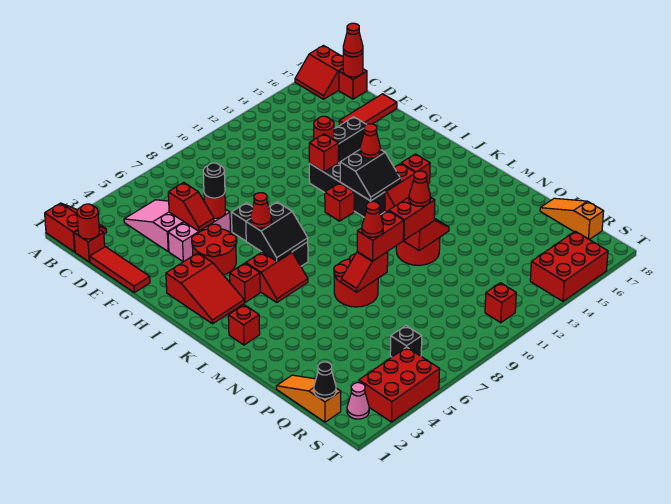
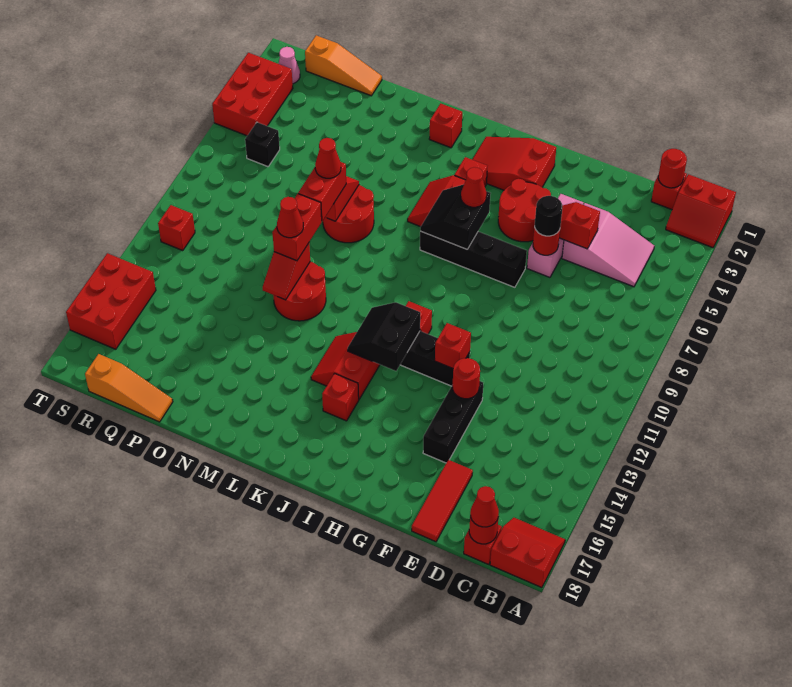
red 1x3 tile [90,247,150,293] -> none
red 1x1 cone [360,124,381,158] -> none
black 1x1 cone [314,362,336,399] -> none

